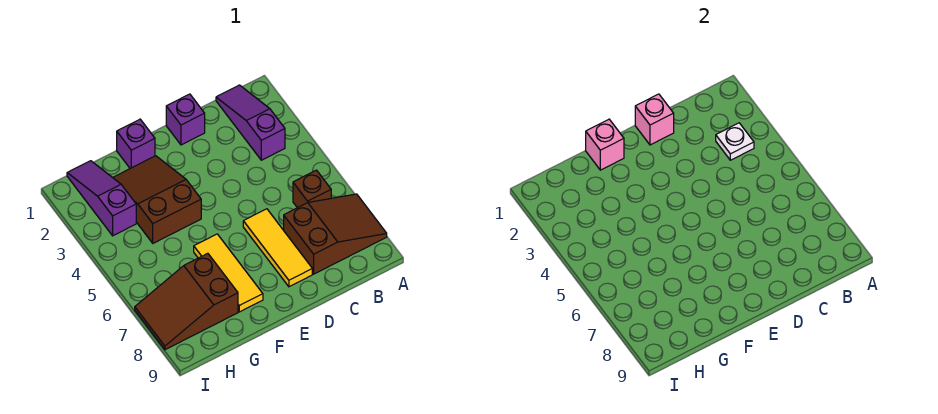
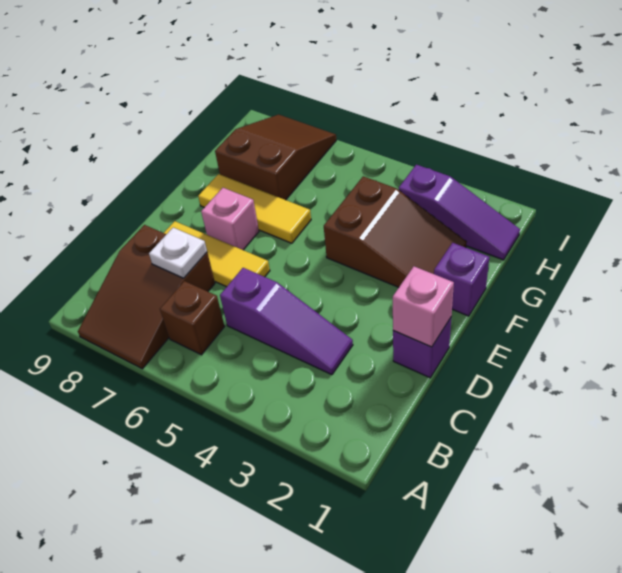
purple 1x3 slope [216,85,285,160] -> purple 1x3 slope moved to [220,268,353,375]
white 1x1 plate [716,123,754,160] -> white 1x1 plate moved to [149,228,207,278]
pink 1x1 brick [586,119,624,170] -> pink 1x1 brick moved to [201,188,259,250]

